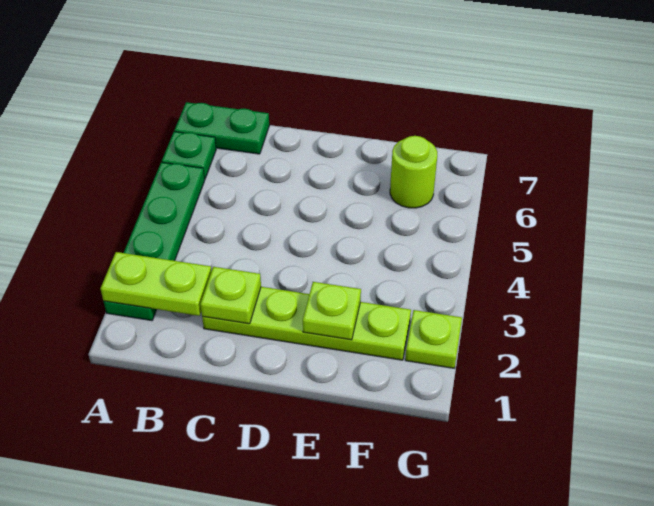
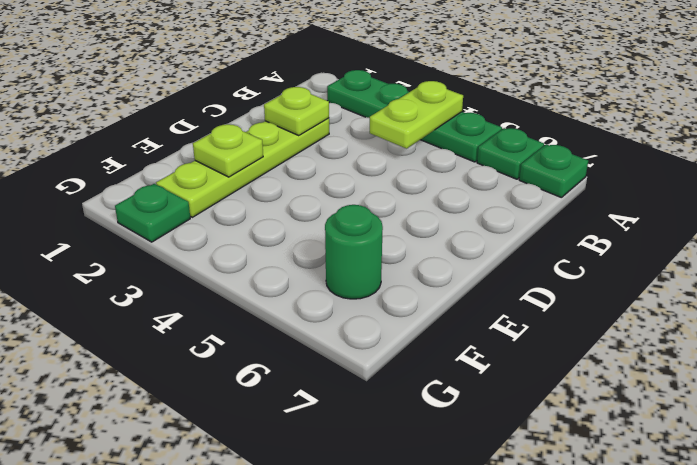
lime 1x2 plate [101,252,211,316] -> lime 1x2 plate moved to [370,81,463,149]
green 1x2 plate [174,102,269,154] -> green 1x1 plate [519,144,588,198]
lime 1x1 round brick [390,136,437,208] -> green 1x1 round brick [325,205,383,299]
lime 1x1 plate [405,310,462,368] -> green 1x1 plate [115,184,190,242]

